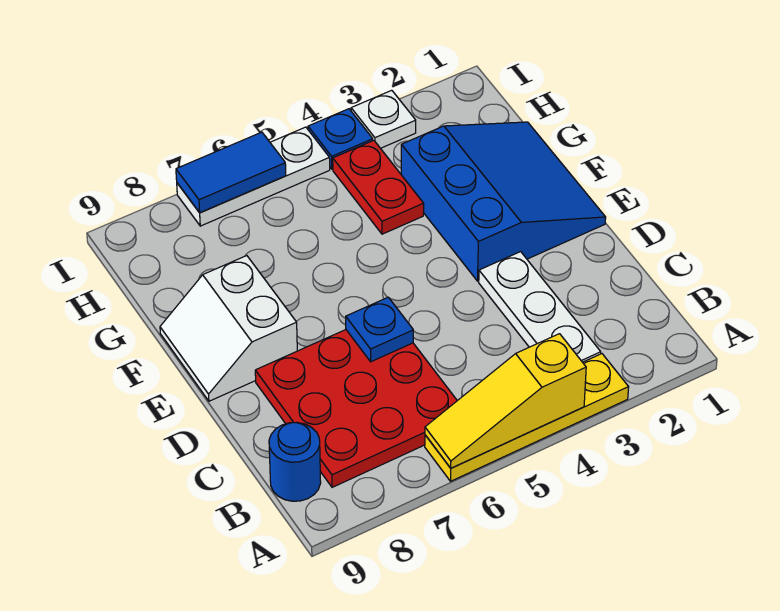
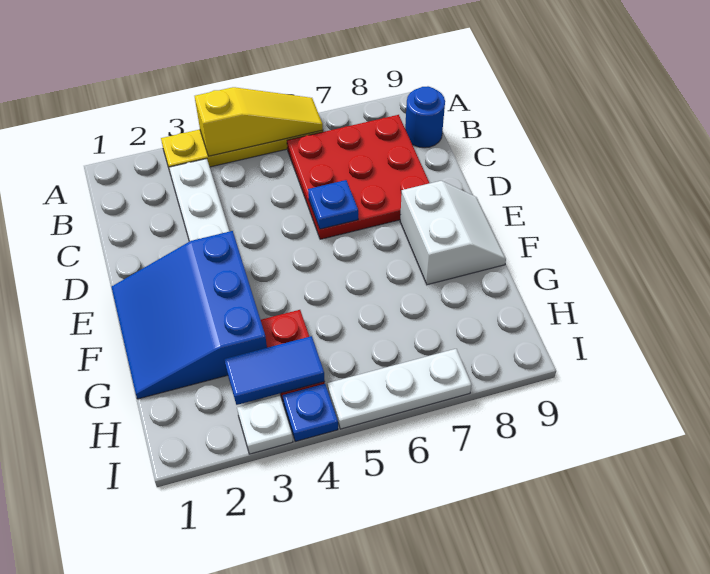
blue 1x2 tile [176,132,286,213] -> blue 1x2 tile moved to [224,336,325,405]

